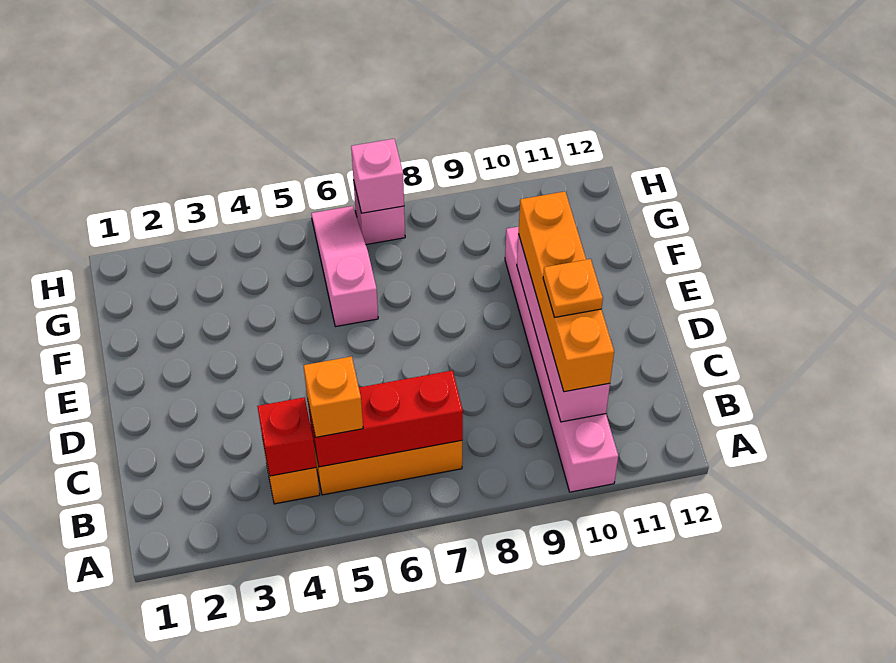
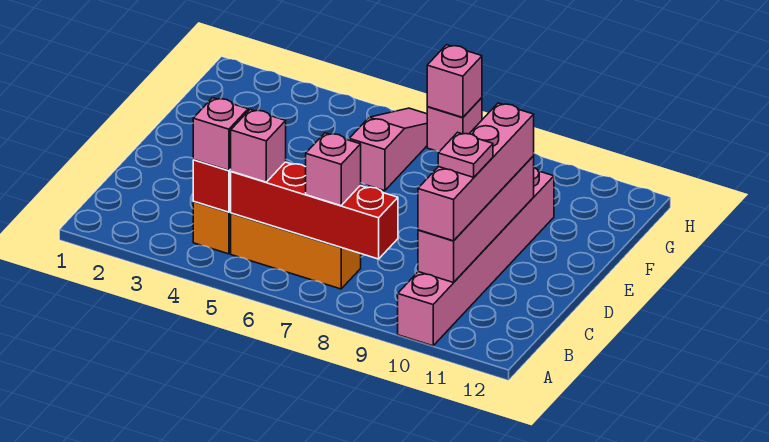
none -> pink 1x1 brick [193,98,248,171]
red 1x3 brick [308,371,463,467] -> red 1x4 brick [231,162,398,259]
orange 1x1 brick [304,356,363,437] -> pink 1x1 brick [231,109,286,182]
none -> pink 1x1 brick [306,133,361,206]
orange 1x4 brick [519,192,614,392] -> pink 1x4 brick [418,103,534,241]
orange 1x1 plate [543,259,603,317] -> pink 1x1 plate [438,132,493,177]

